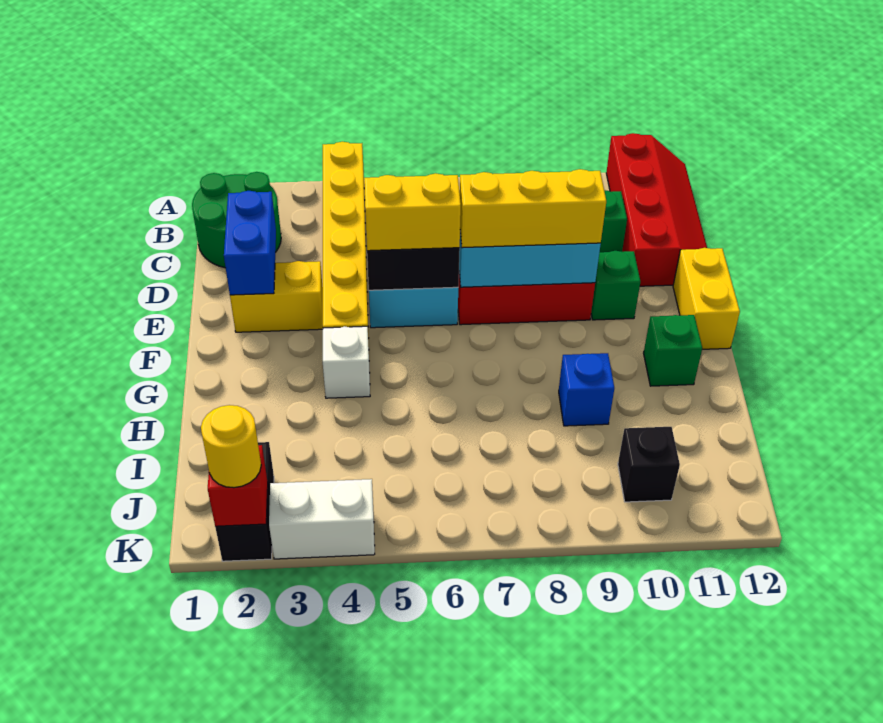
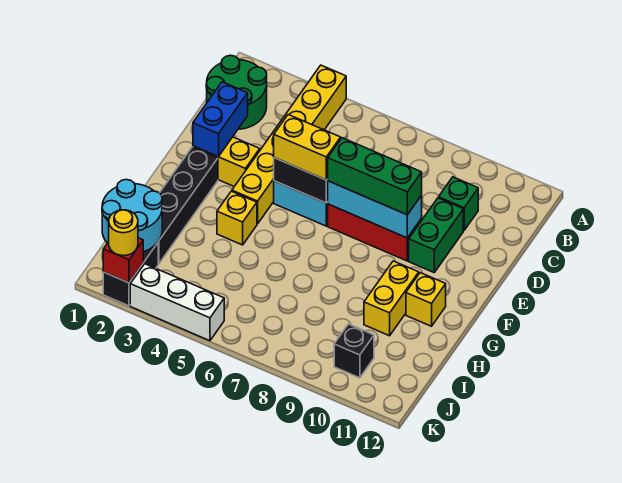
red 2x4 slope [606,133,707,286] -> none
yellow 1x3 brick [460,169,606,248] -> green 1x3 brick [328,138,422,215]
green 1x1 brick [591,251,640,320] -> green 1x2 brick [409,198,463,272]
yellow 1x2 brick [673,248,740,349] -> yellow 1x2 brick moved to [364,261,419,336]
none -> black 1x4 brick [158,147,218,264]
white 1x1 brick [323,326,370,398] -> yellow 1x1 brick [217,191,257,245]
green 1x1 brick [644,315,702,386] -> yellow 1x1 brick [406,273,446,326]
blue 1x1 brick [559,353,614,426] -> none
none -> cyan 2x2 round brick [102,180,162,252]
white 1x2 brick [269,479,375,559] -> white 1x3 brick [130,264,224,341]

